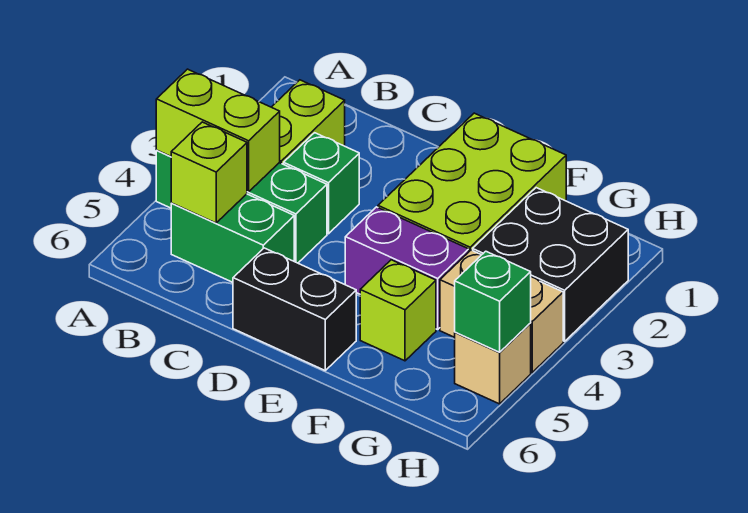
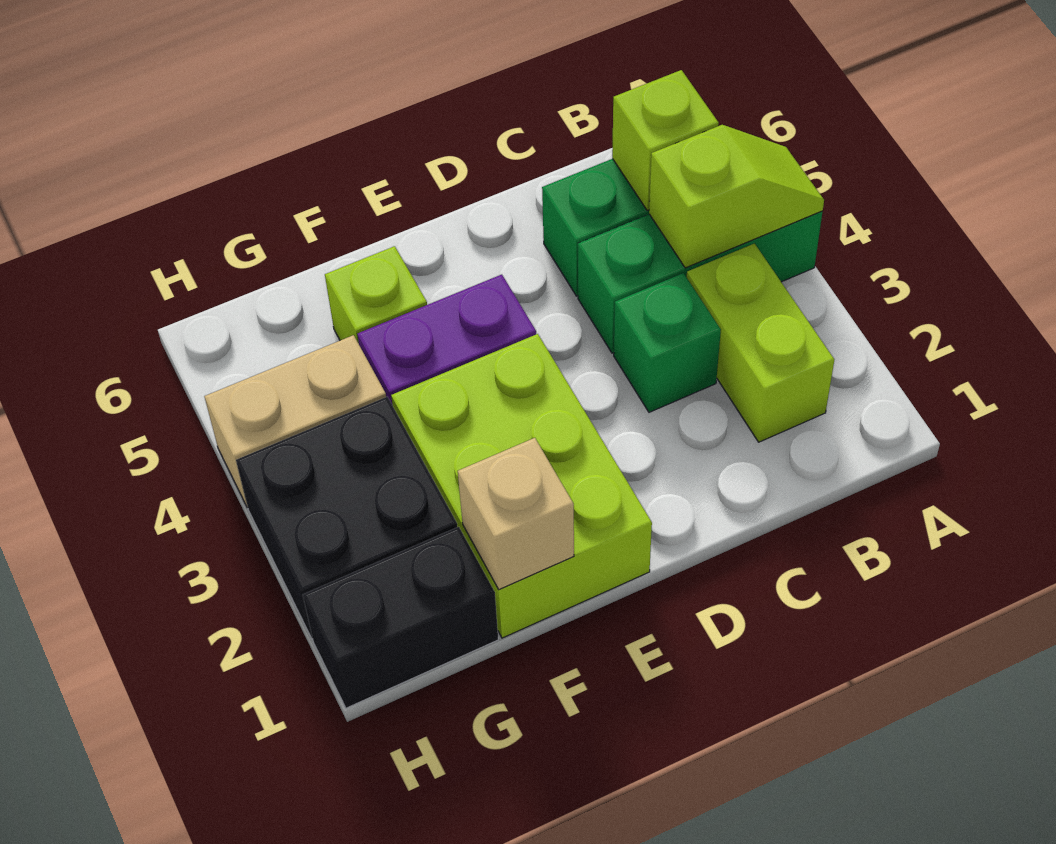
lime 1x2 brick [156,69,280,192] -> lime 1x2 slope [649,125,824,268]
black 1x2 brick [233,248,356,370] -> black 1x2 brick moved to [303,527,498,708]
tan 1x1 brick [455,324,531,404] -> tan 1x1 brick moved to [458,438,574,589]
green 1x1 brick [455,251,531,352] -> none

